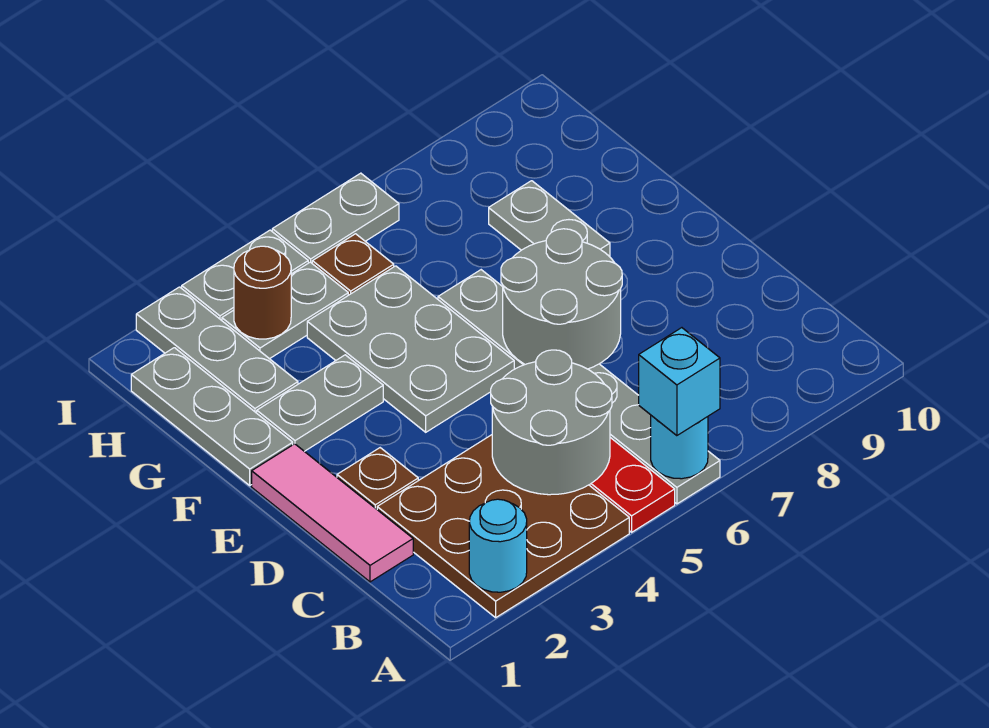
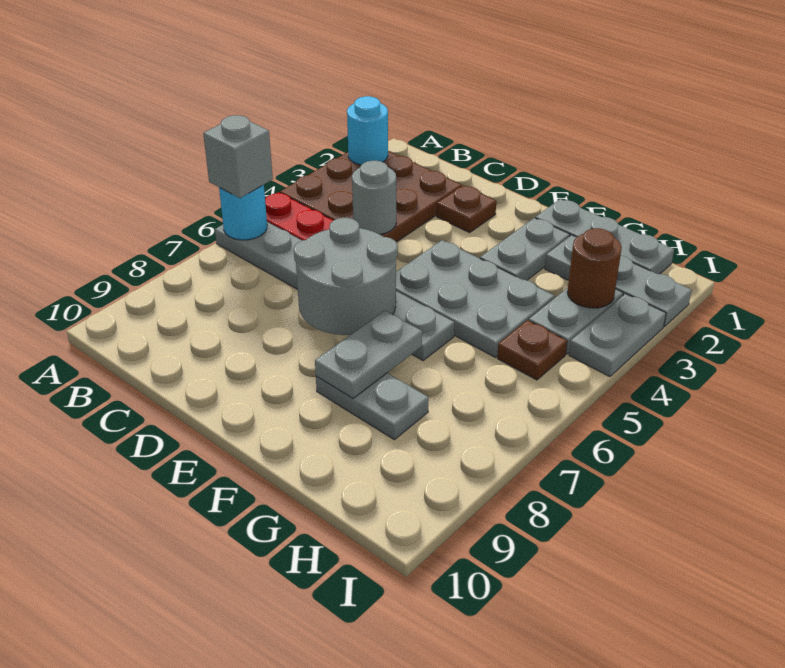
cyan 1x1 brick [639,328,720,436] -> grey 1x1 brick [203,115,273,198]
grey 2x2 round brick [491,350,612,495] -> grey 1x1 round brick [352,161,396,234]
pink 1x3 tile [252,444,413,582] -> none
grey 1x2 plate [272,173,399,263] -> grey 1x2 plate moved to [315,310,422,398]

